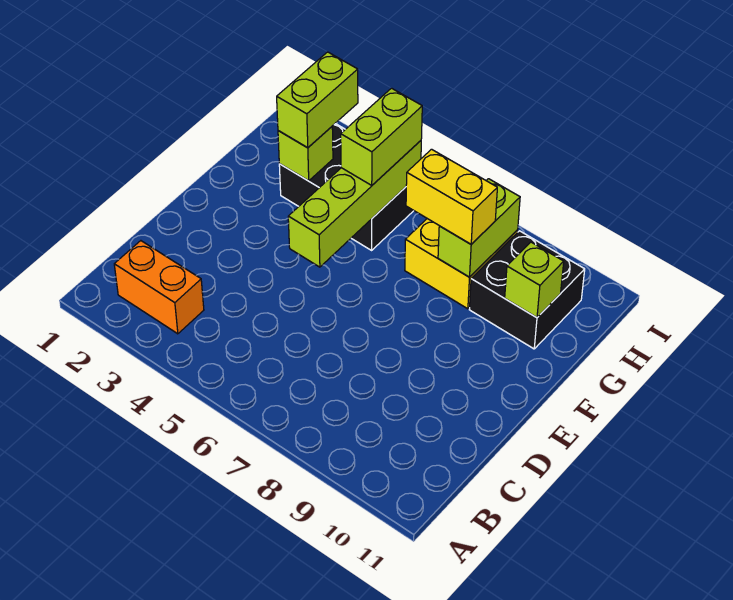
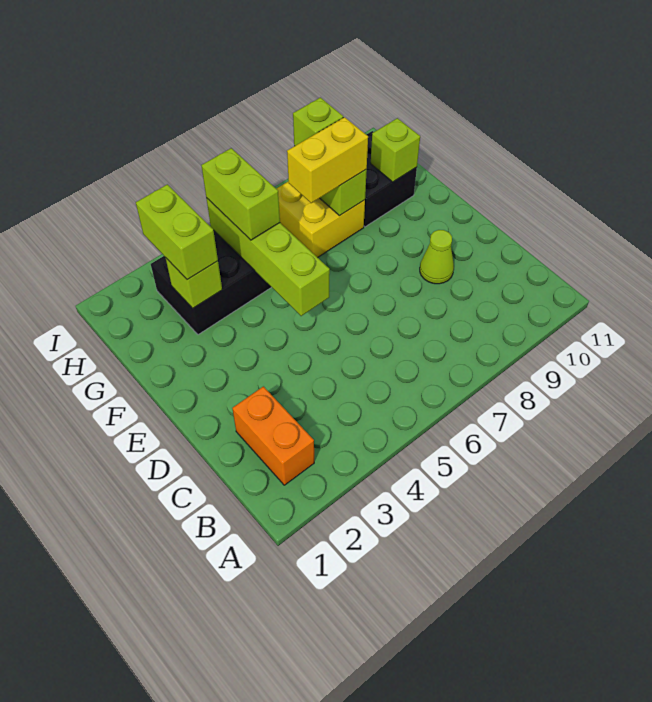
orange 1x2 brick [114,241,204,334] -> orange 1x2 brick turned to [232,386,314,485]
none -> lime 1x1 cone [420,230,454,284]
none -> lime 1x1 brick [293,98,343,146]

